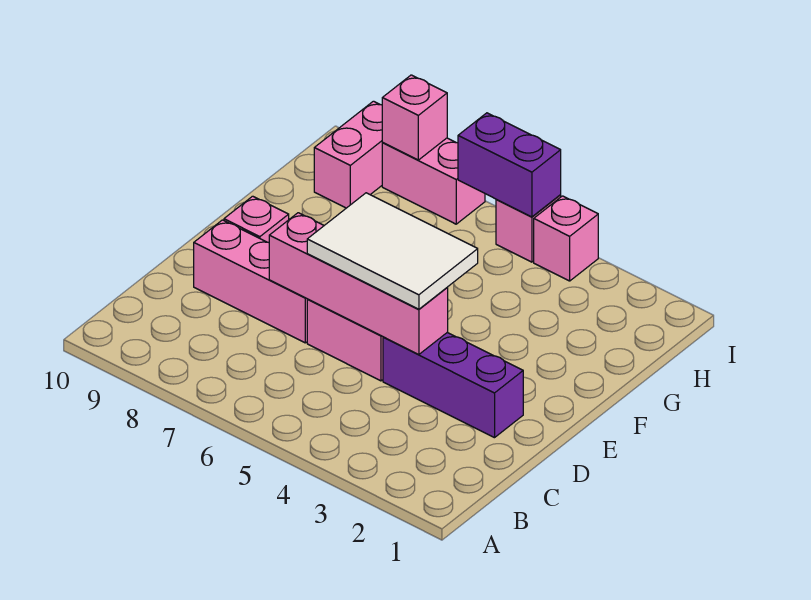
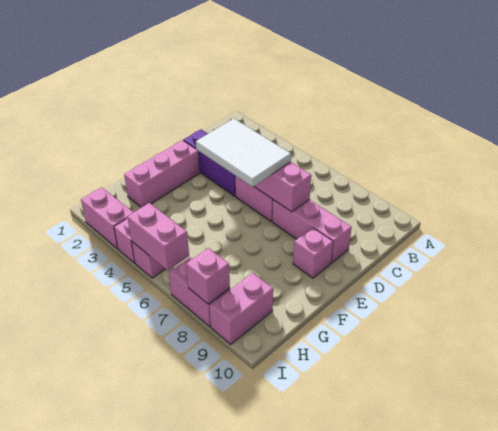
none -> pink 1x3 brick [124,140,200,207]
none -> pink 1x2 brick [81,187,133,249]
purple 1x2 brick [458,113,561,217] -> pink 1x2 brick [127,203,189,271]

